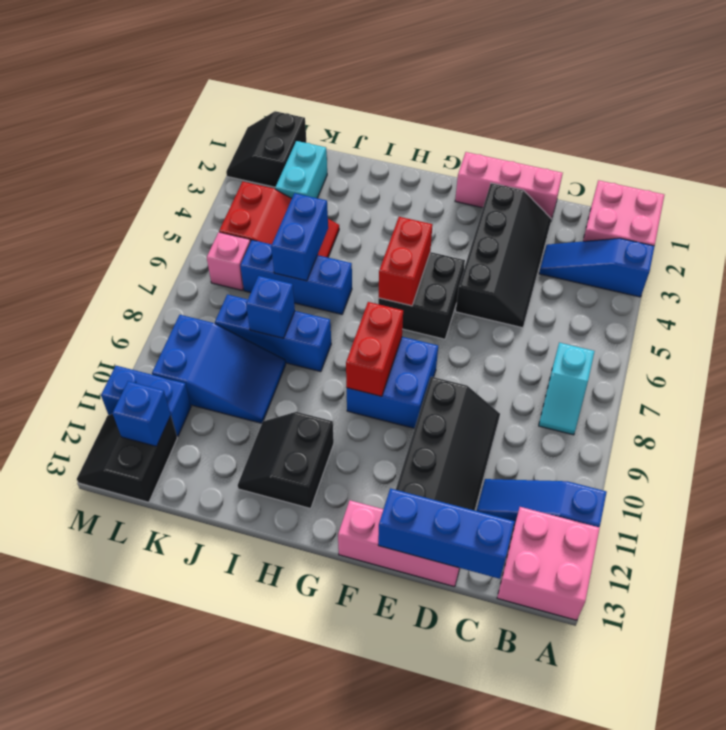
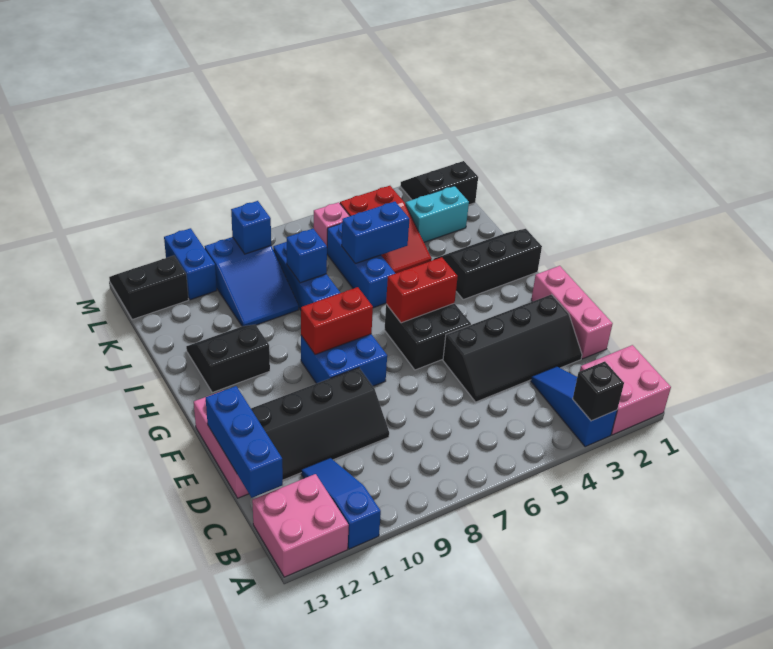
none -> black 1x1 brick [573,361,624,421]
cyan 1x2 slope [539,343,595,435] -> none
none -> black 2x3 slope [433,229,542,299]
blue 1x1 brick [113,381,171,446] -> blue 1x1 brick moved to [231,201,271,254]

